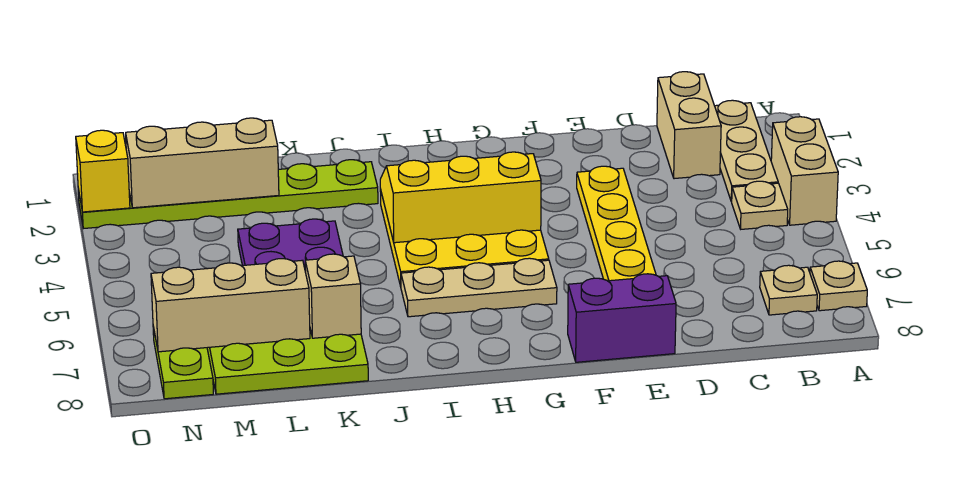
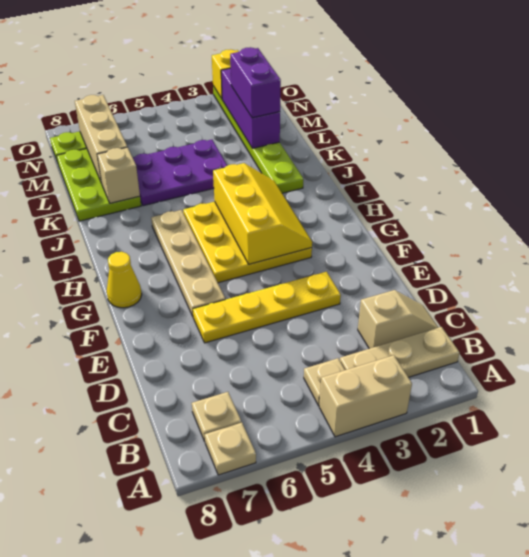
tan 1x2 brick [657,72,721,179] -> tan 1x2 slope [358,290,438,349]
purple 1x2 brick [568,274,676,362] -> purple 1x2 brick moved to [230,47,281,118]
tan 1x3 plate [401,258,557,317] -> tan 1x4 plate [151,210,225,316]
none -> yellow 1x1 cone [107,252,142,308]
tan 1x3 brick [126,118,279,208] -> purple 1x3 brick [221,68,280,148]

